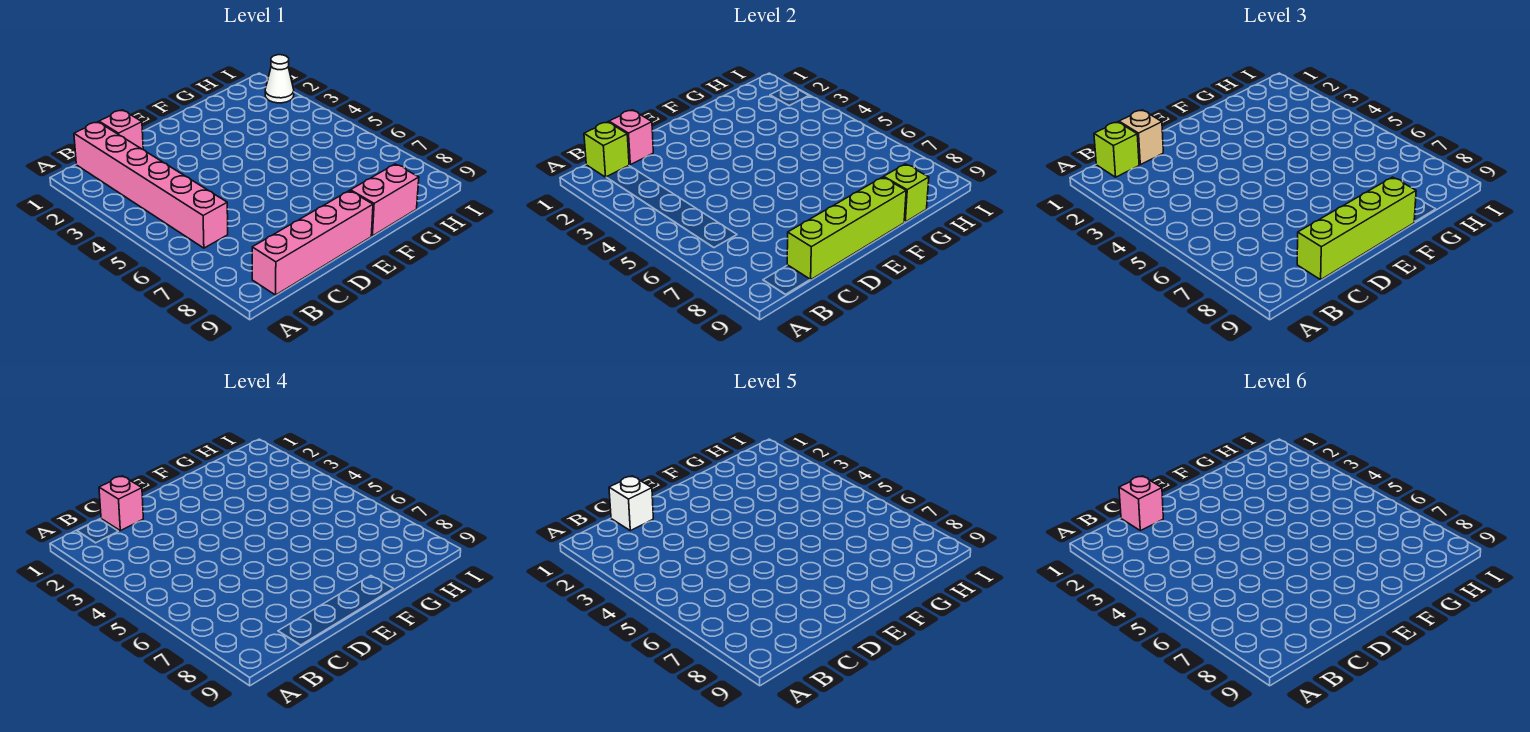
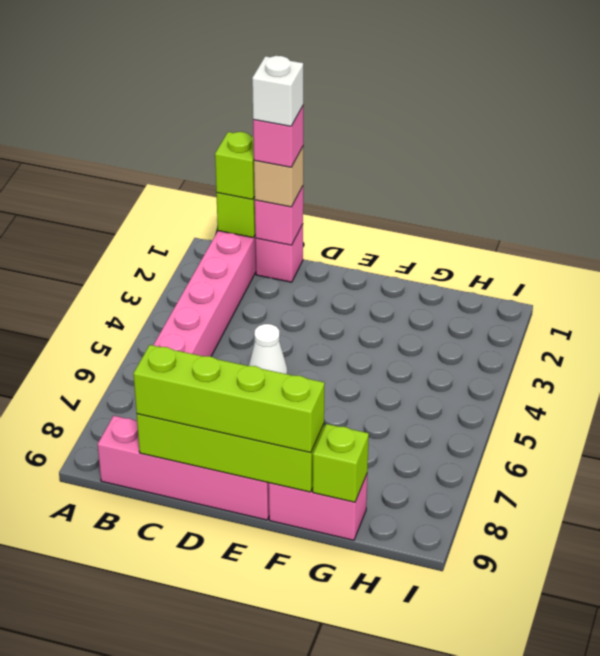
pink 1x1 brick [1119,476,1163,531] -> none
white 1x1 cone [265,55,294,103] -> white 1x1 cone moved to [249,324,287,374]

